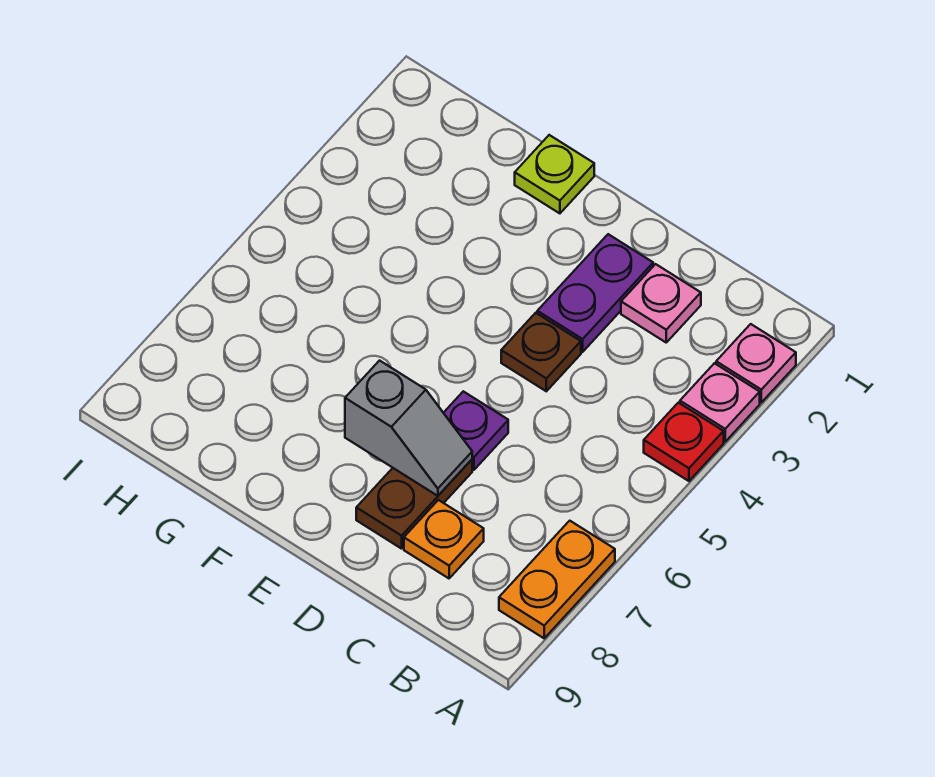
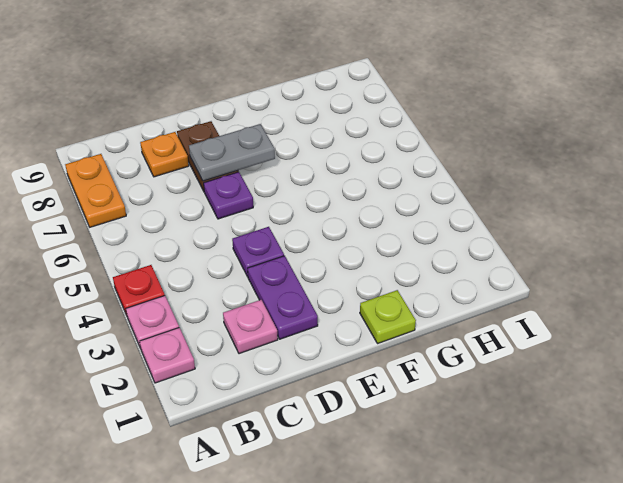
brown 1x1 plate [501,313,581,391] -> purple 1x1 plate [232,227,284,277]
grey 1x2 slope [345,361,472,496] -> grey 1x2 plate [189,124,275,181]

